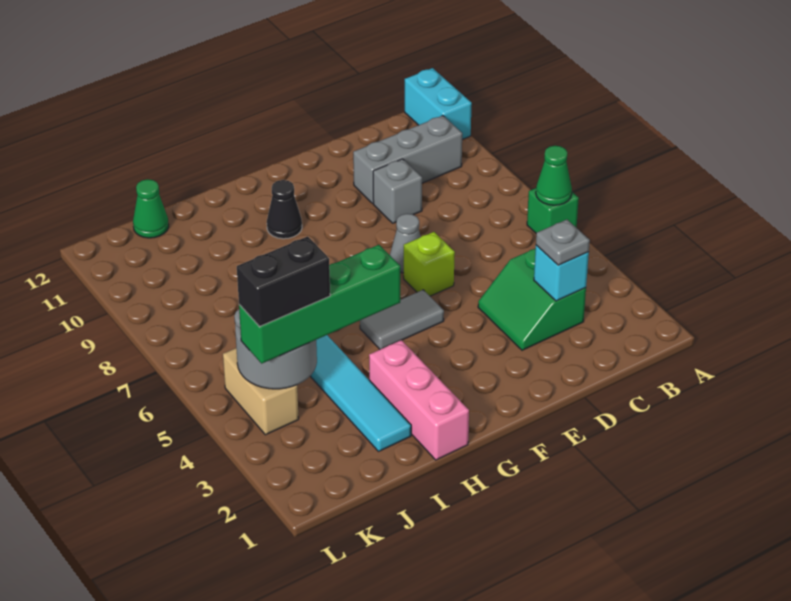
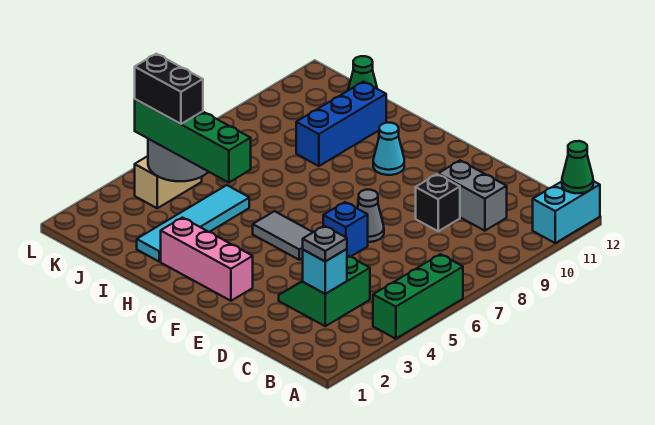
green 1x1 brick [527,188,579,233] -> green 1x3 brick [373,254,463,339]
green 1x1 cone [536,146,572,205] -> green 1x1 cone moved to [562,141,593,193]
grey 1x3 brick [353,116,462,203] -> grey 1x2 brick [438,161,507,231]
grey 1x1 brick [373,159,422,223] -> black 1x1 brick [416,174,460,231]
lime 1x1 brick [404,232,455,296] -> blue 1x1 brick [323,202,368,257]
black 1x1 cone [267,180,302,239] -> cyan 1x1 cone [373,123,404,175]
pink 1x3 brick [369,340,469,460] -> pink 1x3 brick turned to [161,218,253,301]
none -> blue 1x3 brick [296,82,386,166]

